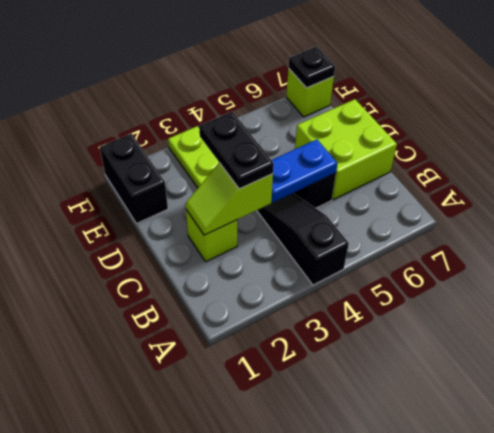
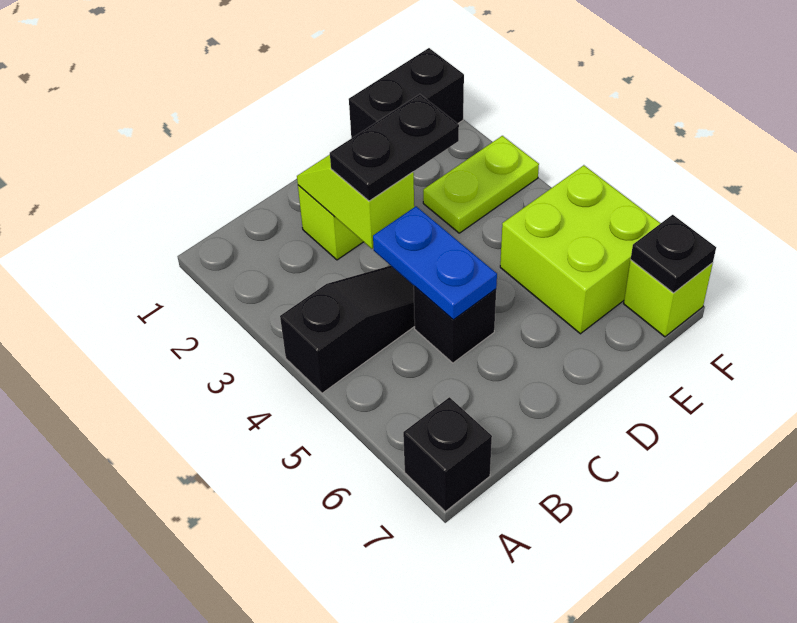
none -> black 1x1 brick [403,397,492,511]
lime 2x2 brick [295,99,397,200] -> lime 2x2 brick moved to [500,165,661,334]

